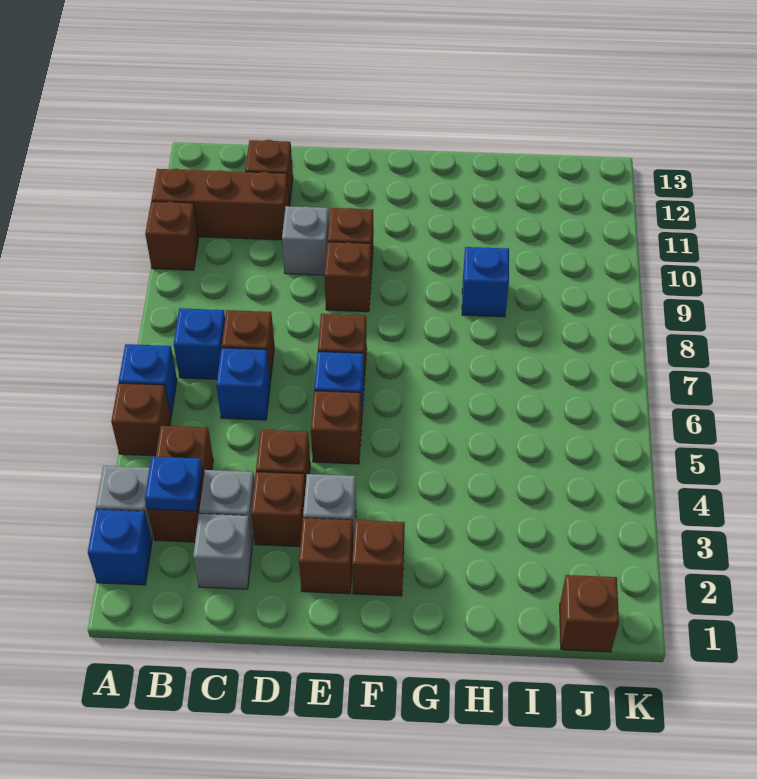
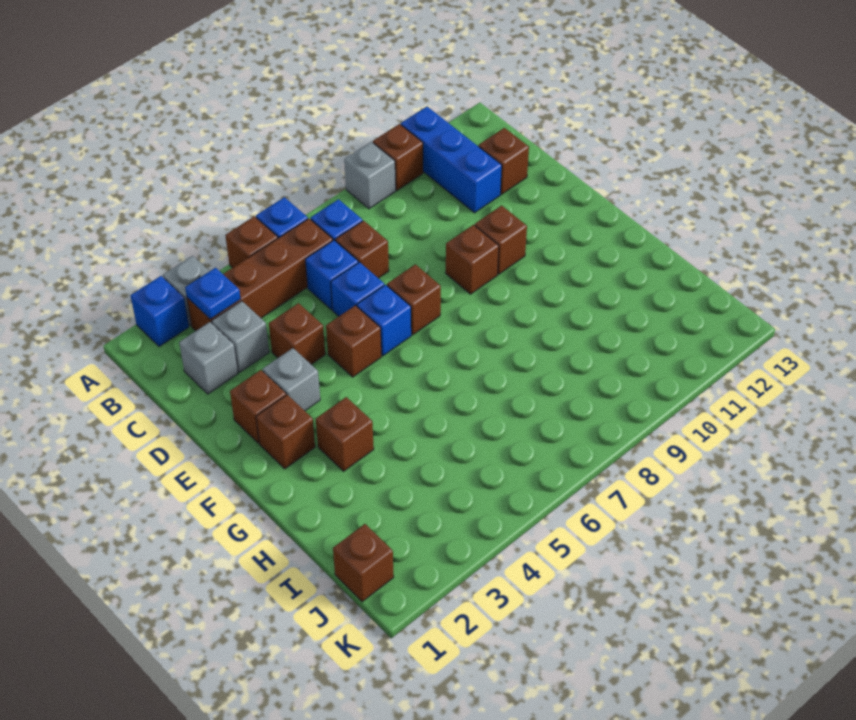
brown 1x3 brick [151,169,289,240] -> blue 1x3 brick [401,107,502,213]
brown 1x2 brick [148,426,213,542] -> brown 1x4 brick [187,219,333,331]
brown 1x1 brick [251,472,305,547] -> brown 1x1 brick moved to [316,397,374,471]
grey 1x1 brick [282,206,329,275] -> grey 1x1 brick moved to [344,142,396,209]
blue 1x1 brick [462,247,509,317] -> blue 1x1 brick moved to [331,262,384,316]

